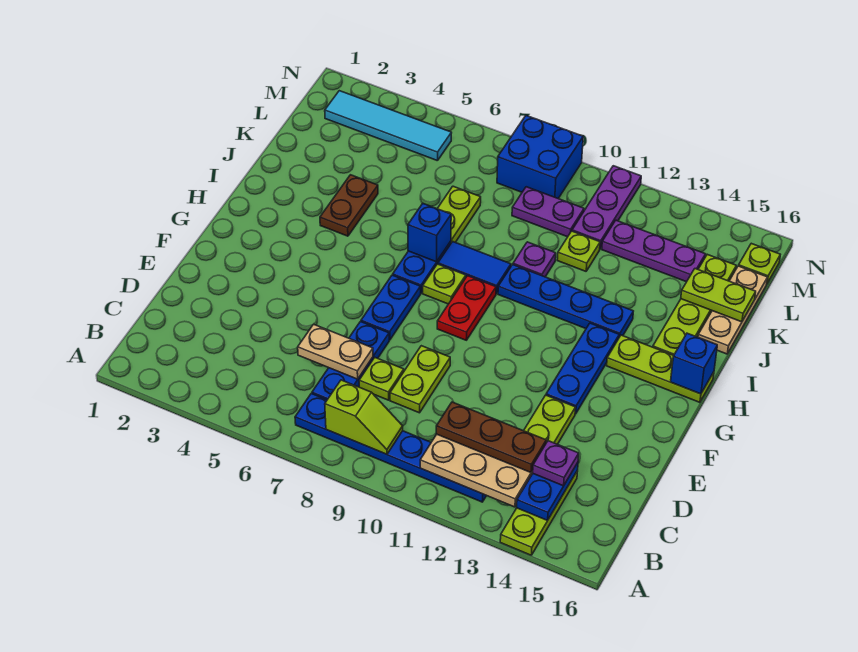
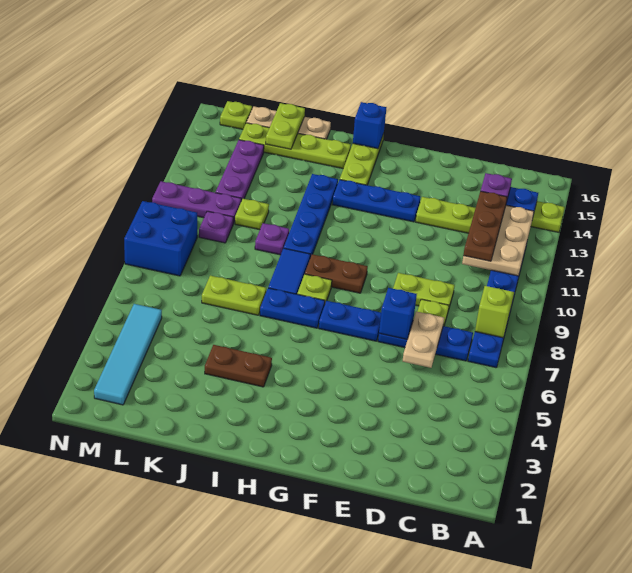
red 1x2 plate [437,276,496,340] -> brown 1x2 plate [305,254,368,293]
blue 1x1 brick [408,203,451,262] -> blue 1x1 brick moved to [379,288,417,339]
purple 1x2 plate [512,187,584,237] -> purple 1x1 plate [199,211,233,243]

